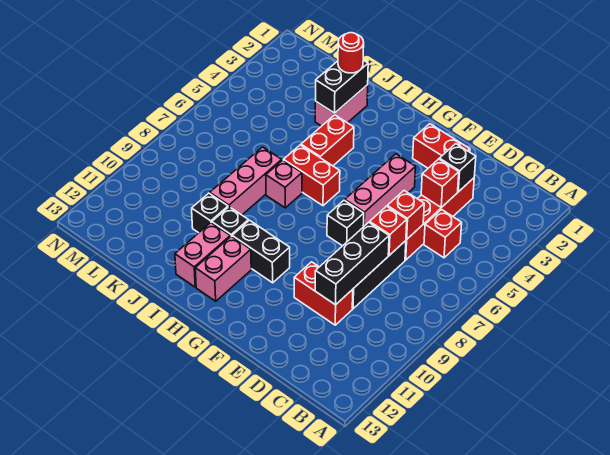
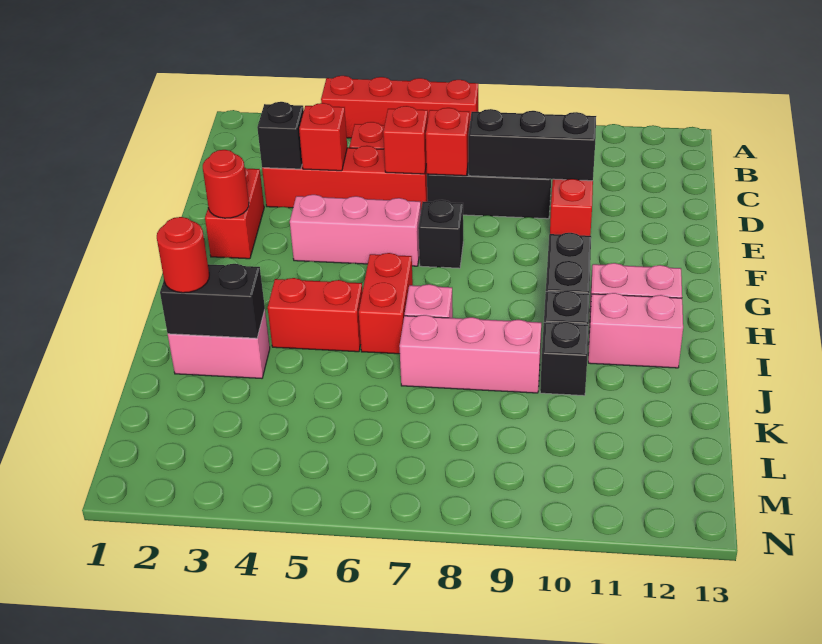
none -> red 1x4 brick [321,76,478,138]
none -> red 1x1 round brick [203,150,249,218]

